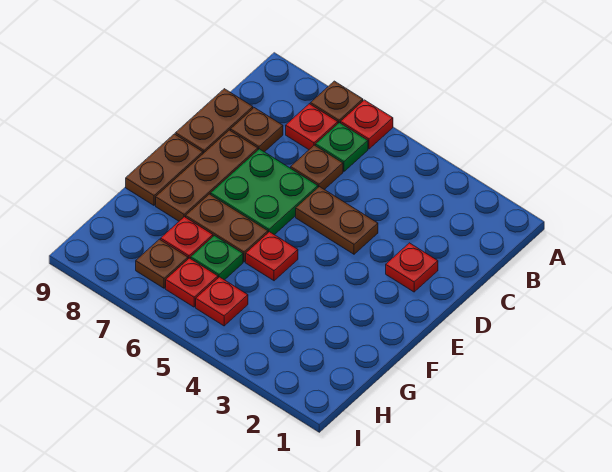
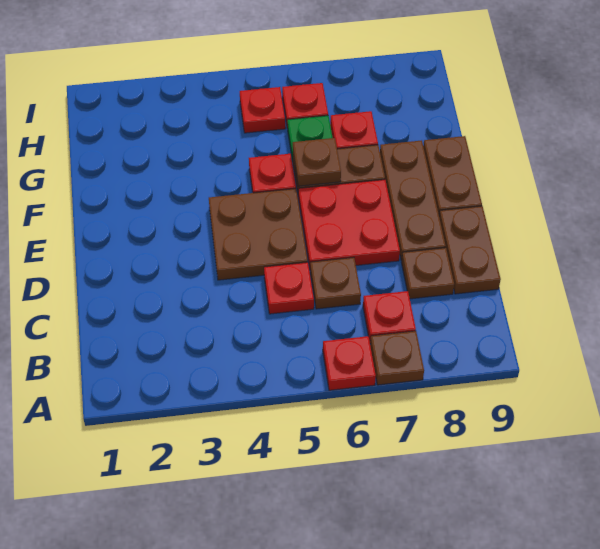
green 1x1 plate [316,123,368,171] -> none
red 1x1 plate [386,243,438,292] -> red 1x1 plate moved to [264,262,314,314]
brown 1x2 plate [296,187,378,254] -> brown 2x2 plate [209,189,308,280]
green 2x2 plate [211,149,318,235] -> red 2x2 plate [298,180,400,268]
brown 1x1 plate [136,239,188,288] -> brown 1x1 plate moved to [293,138,341,186]

